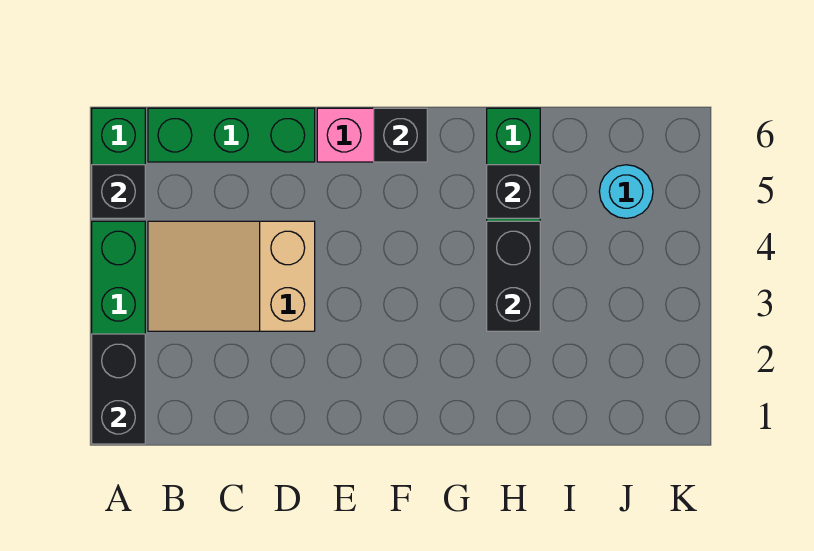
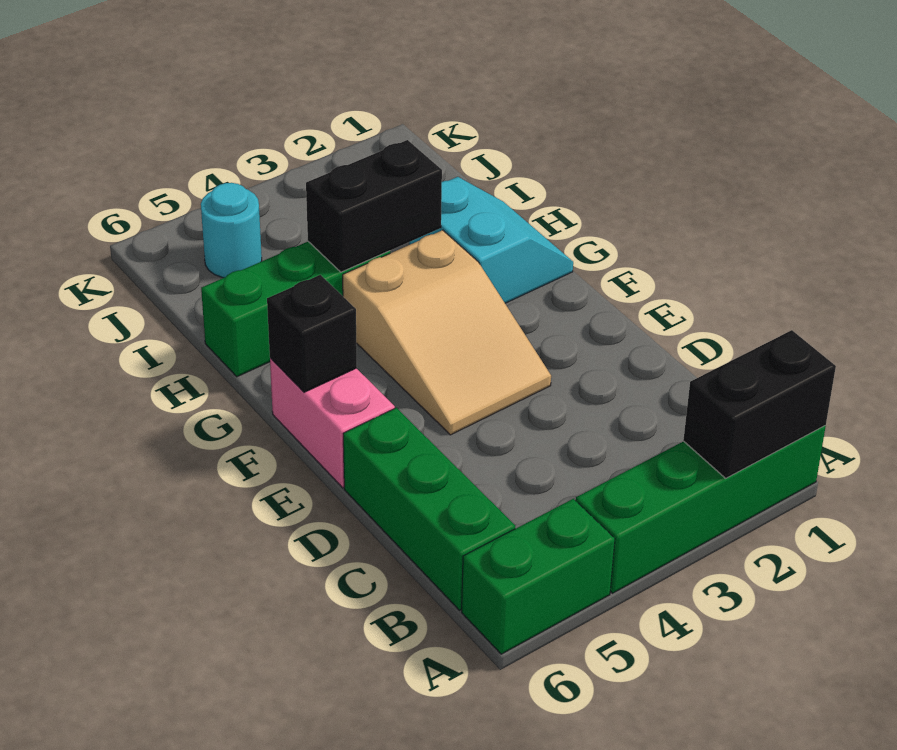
black 1x1 brick [92,165,145,218] -> none
tan 2x3 slope [148,221,315,331] -> tan 2x3 slope moved to [343,230,551,435]
none -> cyan 2x2 slope [409,177,573,303]
black 1x1 brick [487,165,540,218] -> none

